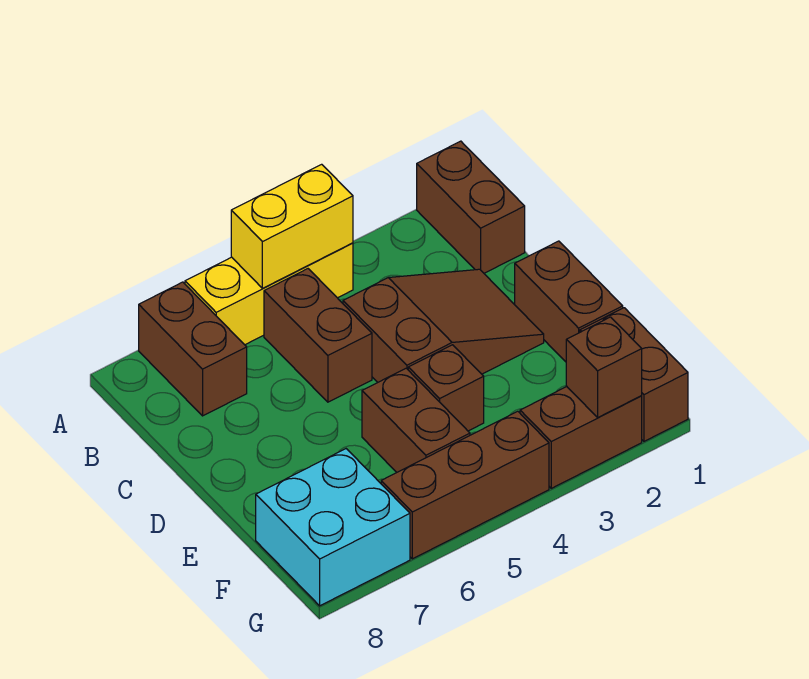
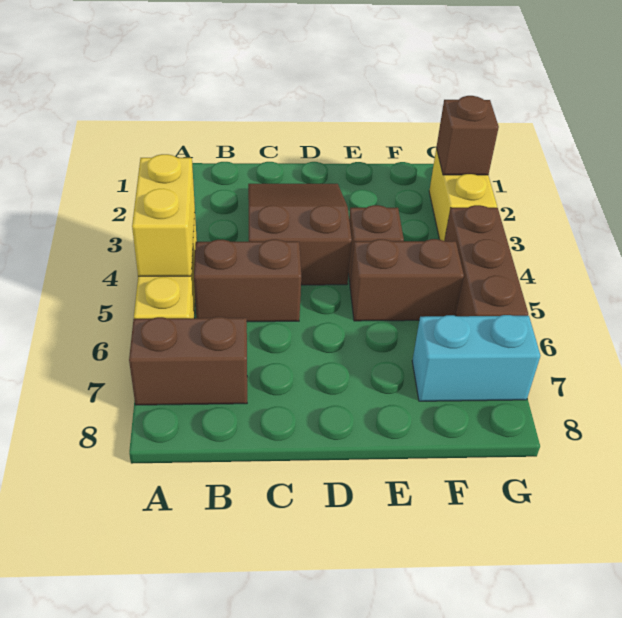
brown 1x2 brick [417,141,525,273] -> none
brown 1x2 brick [515,241,623,362] -> none
brown 1x2 brick [580,308,688,441] -> none
cyan 2x2 brick [256,449,410,606] -> cyan 1x2 brick [412,315,540,401]
brown 1x2 brick [520,387,642,488] -> yellow 1x2 brick [429,149,497,241]

